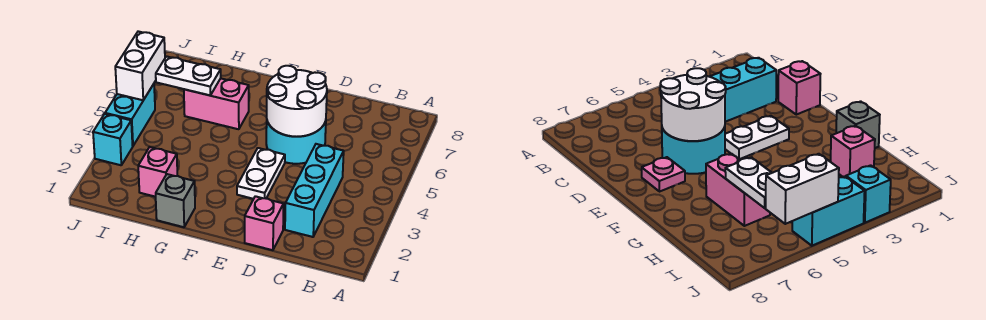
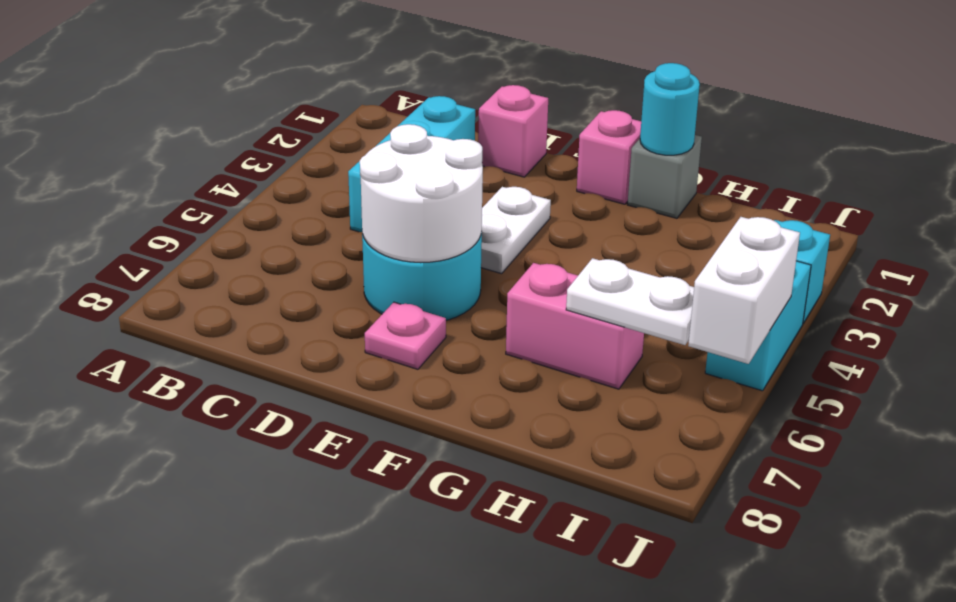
none -> cyan 1x1 round brick [640,63,700,155]
pink 1x1 brick [138,147,177,197] -> pink 1x1 brick moved to [577,110,641,204]

